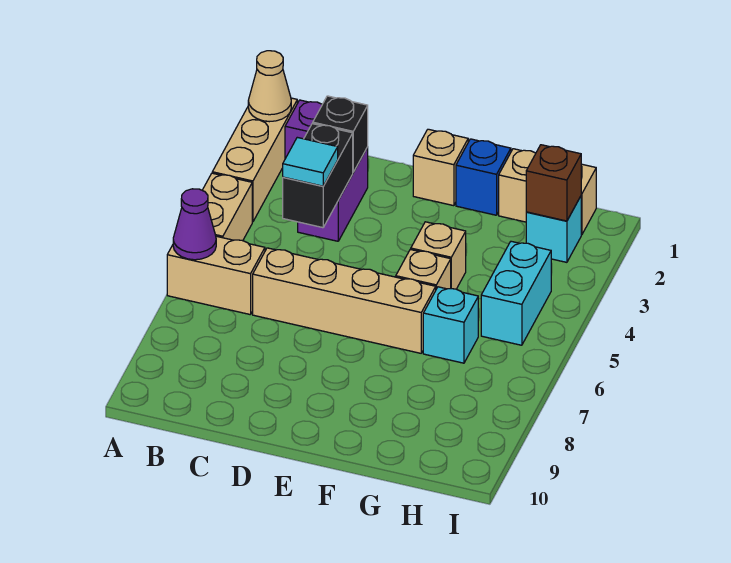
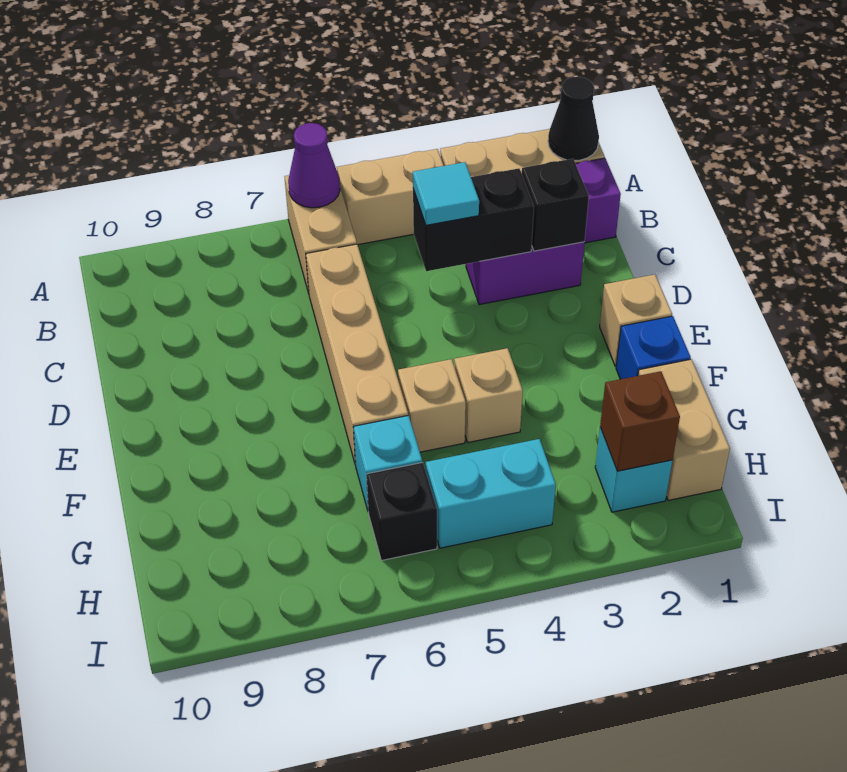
tan 1x1 cone [248,51,291,122] -> black 1x1 cone [548,77,599,161]
none -> black 1x1 brick [367,462,437,560]

